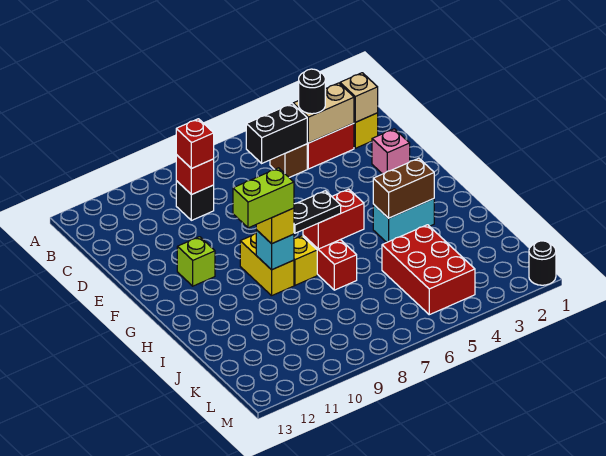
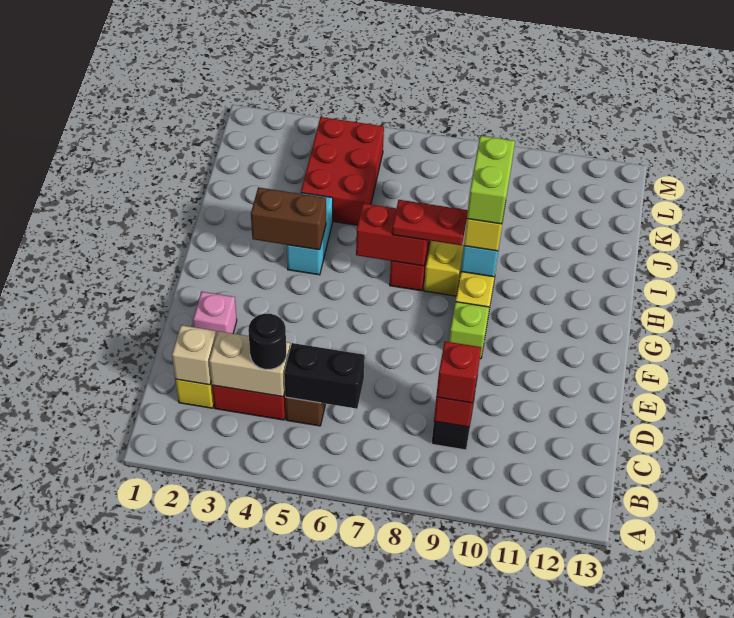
lime 1x1 brick [177,237,215,286] -> lime 1x1 brick moved to [449,302,489,359]
cyan 1x2 brick [373,199,434,242] -> cyan 1x2 brick turned to [287,193,333,275]
black 1x2 plate [294,191,341,233] -> red 1x2 plate [392,200,468,245]
lime 1x2 brick [233,168,294,228] -> lime 1x2 brick turned to [467,136,515,224]
black 1x1 round brick [529,241,556,285] -> none

